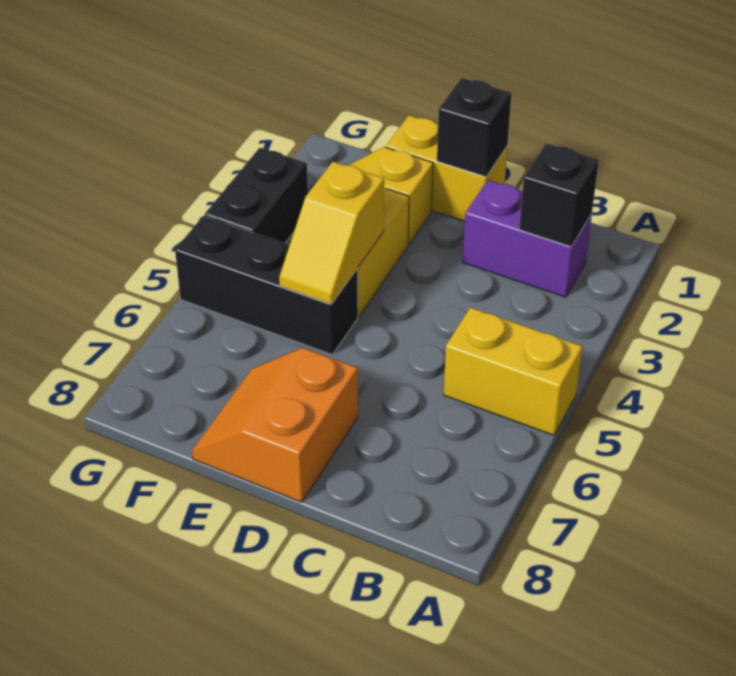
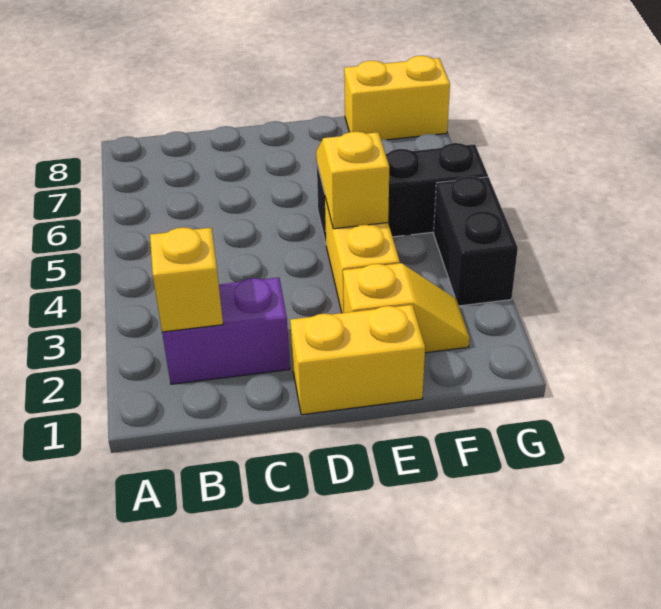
yellow 1x2 brick [444,308,582,435] -> yellow 1x2 brick moved to [344,56,450,140]
black 1x1 brick [519,144,599,247] -> yellow 1x1 brick [150,227,223,332]
black 1x1 brick [437,78,511,177] -> none
orange 2x2 slope [192,348,358,502] -> none

